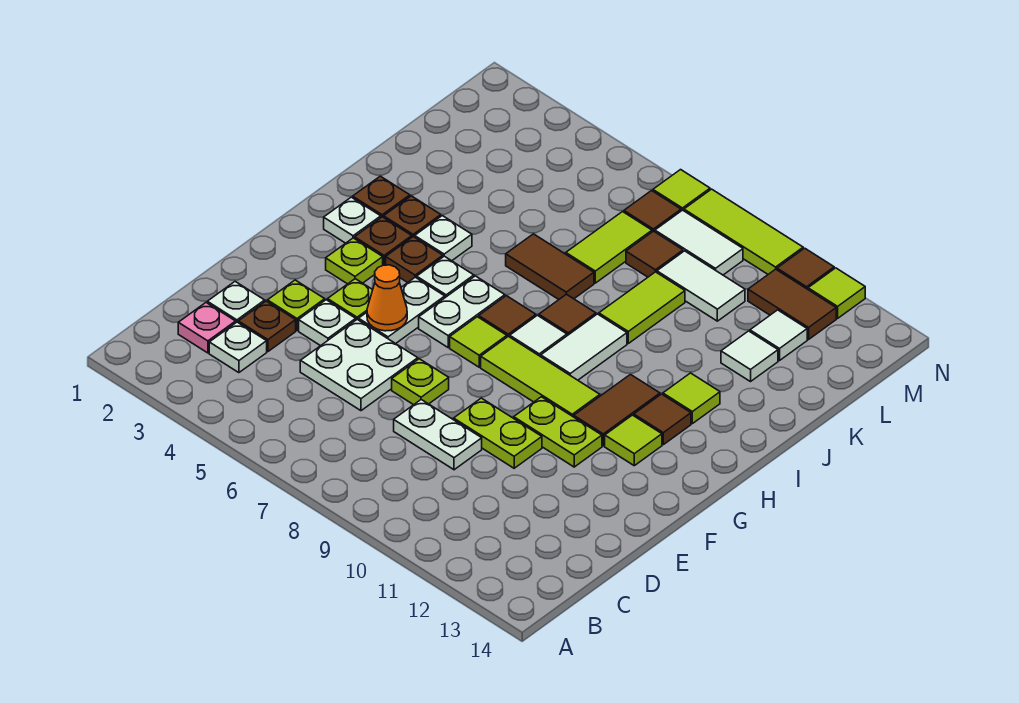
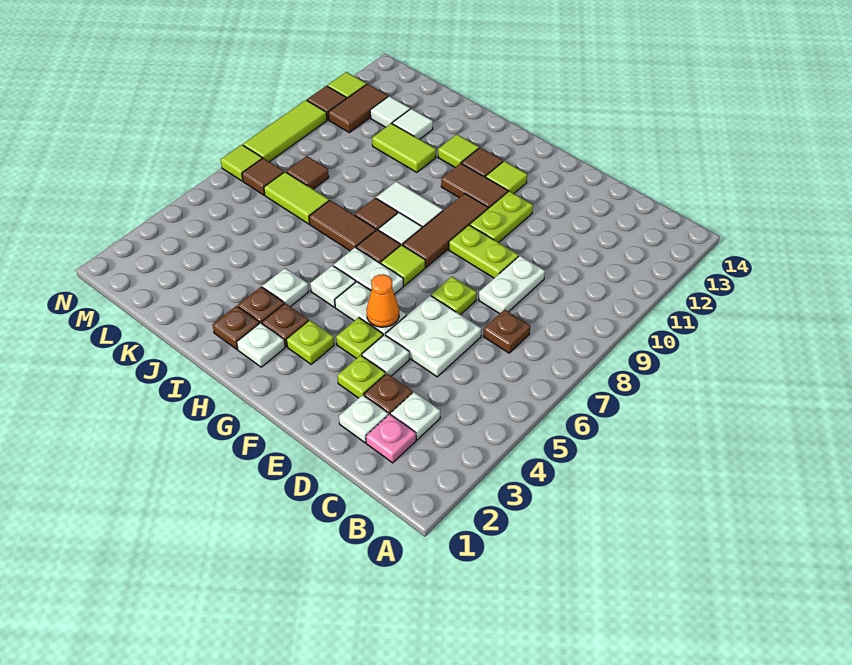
lime 1x2 plate [454,398,542,468] -> lime 1x2 plate turned to [449,225,519,278]
lime 1x3 tile [481,336,600,417] -> brown 1x3 tile [403,193,488,267]
brown 1x1 plate [386,237,443,283] -> brown 1x1 plate moved to [483,309,530,353]
brown 1x2 tile [506,234,594,299] -> brown 1x2 tile turned to [309,200,376,251]
lime 1x2 tile [599,272,685,343] -> lime 1x2 tile moved to [372,123,436,172]
white 1x2 tile [657,251,745,321] -> none
white 1x2 tile [655,210,743,275] -> none

